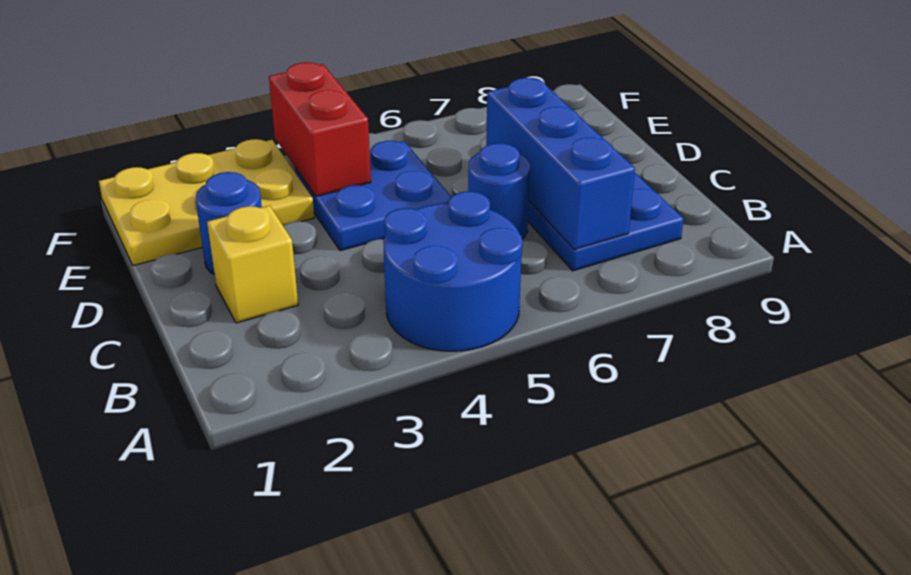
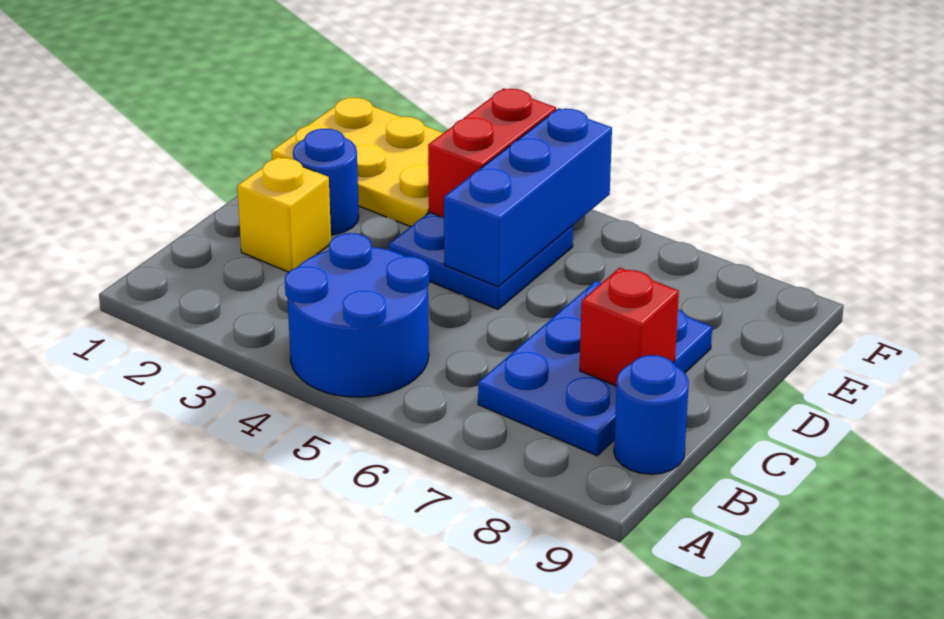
blue 1x3 brick [486,78,635,250] -> blue 1x3 brick moved to [444,108,612,287]
blue 1x1 round brick [468,143,530,239] -> blue 1x1 round brick moved to [614,355,689,474]
none -> red 1x1 brick [580,268,679,386]

